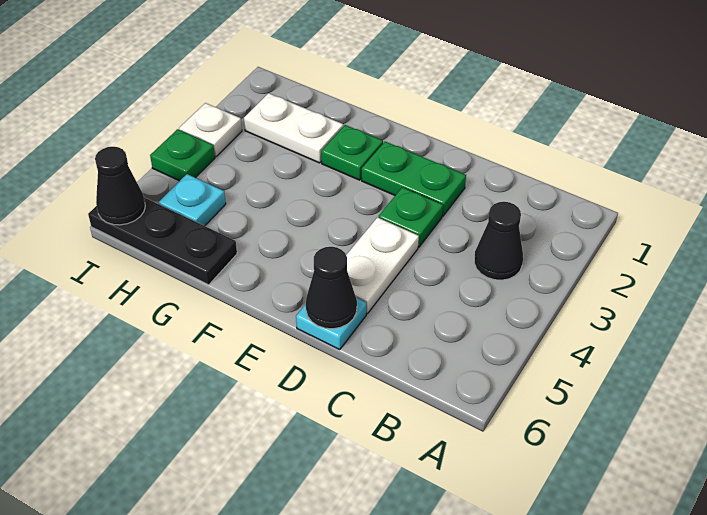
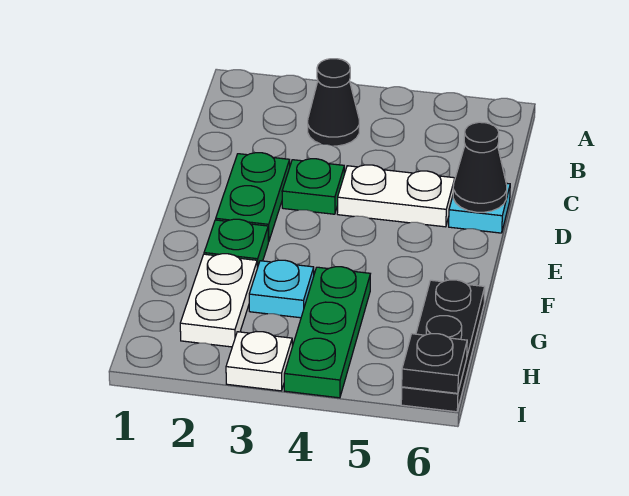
cyan 1x1 plate [158,174,226,226] -> cyan 1x1 plate moved to [249,260,314,318]
green 1x1 plate [150,129,215,181] -> green 1x3 plate [284,267,370,398]
black 1x1 cone [95,147,145,225] -> black 1x1 plate [402,334,467,393]

